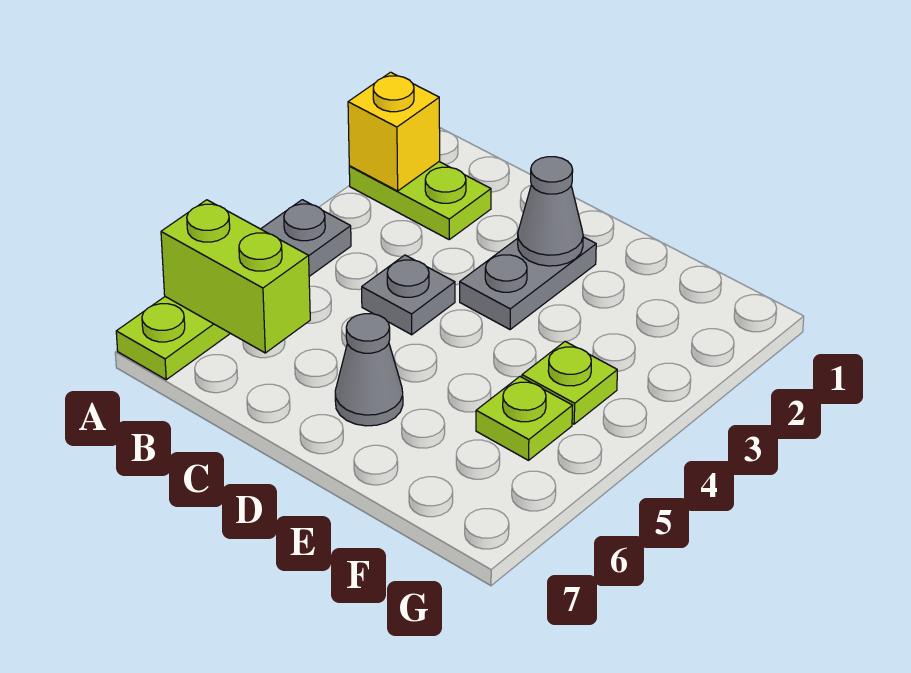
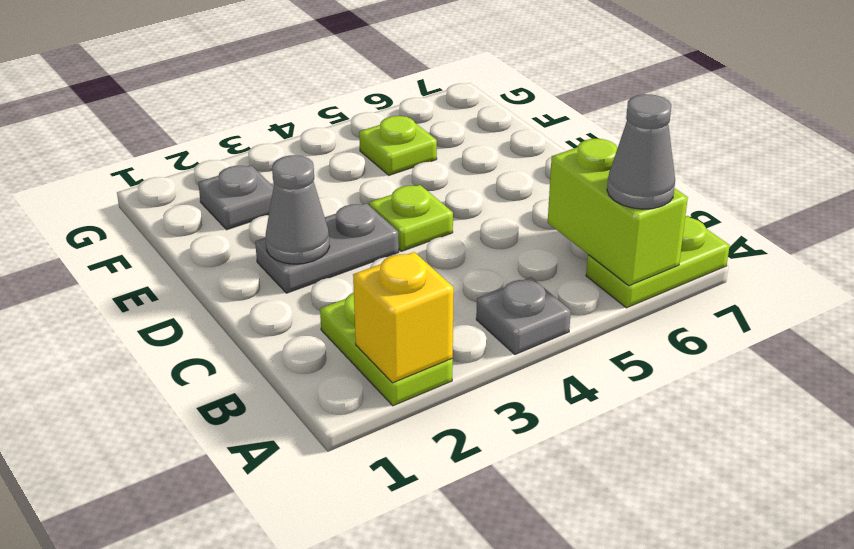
grey 1x1 plate [362,255,455,335] -> grey 1x1 plate moved to [198,165,274,230]
grey 1x1 cone [335,314,403,426] -> grey 1x1 cone moved to [607,94,675,209]
lime 1x1 plate [522,342,617,424] -> lime 1x1 plate moved to [369,185,453,251]

